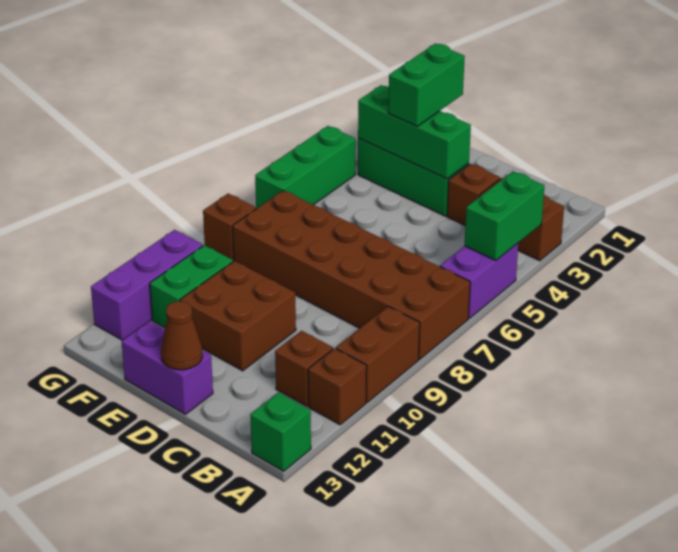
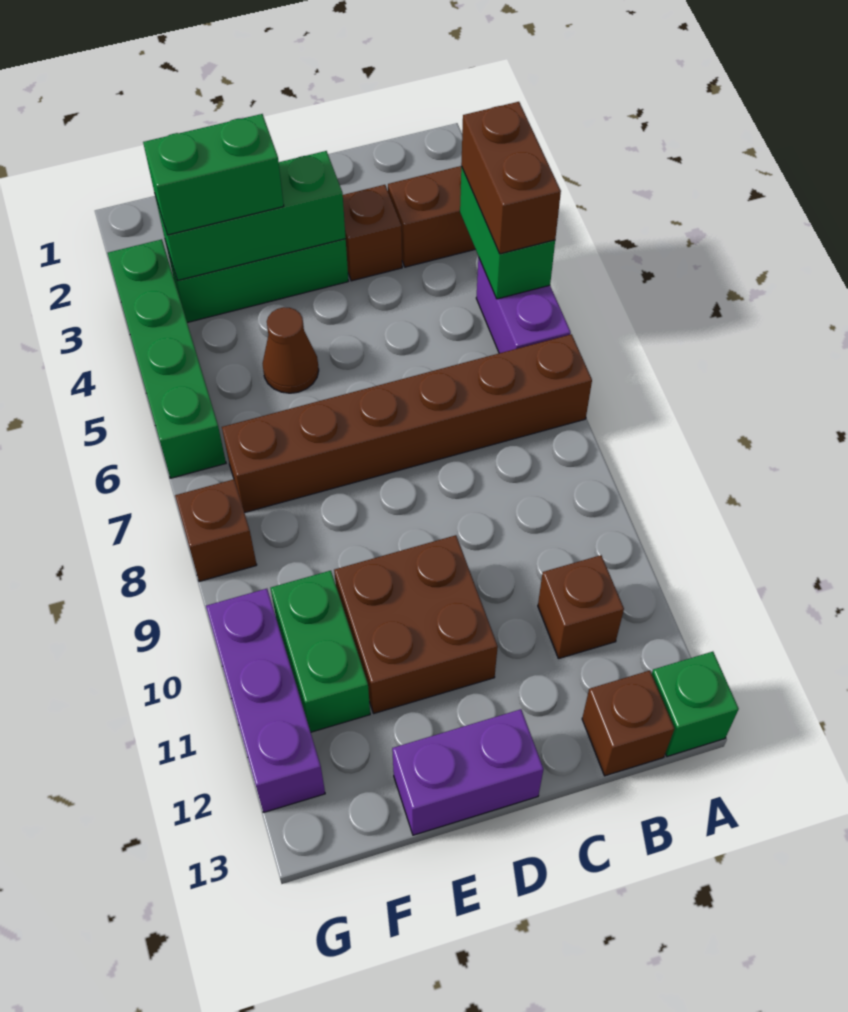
brown 2x6 brick [233,190,470,359] -> brown 1x6 brick [222,334,592,513]
brown 1x2 brick [336,306,420,402] -> brown 1x2 brick moved to [461,102,561,254]
brown 1x1 brick [308,348,367,425] -> brown 1x1 brick moved to [582,671,674,776]
brown 1x1 cone [161,301,202,370] -> brown 1x1 cone moved to [263,307,319,393]
green 1x2 brick [388,44,465,126] -> green 1x2 brick turned to [143,114,284,235]
green 1x3 brick [255,126,356,209] -> green 1x4 brick [108,239,226,478]

